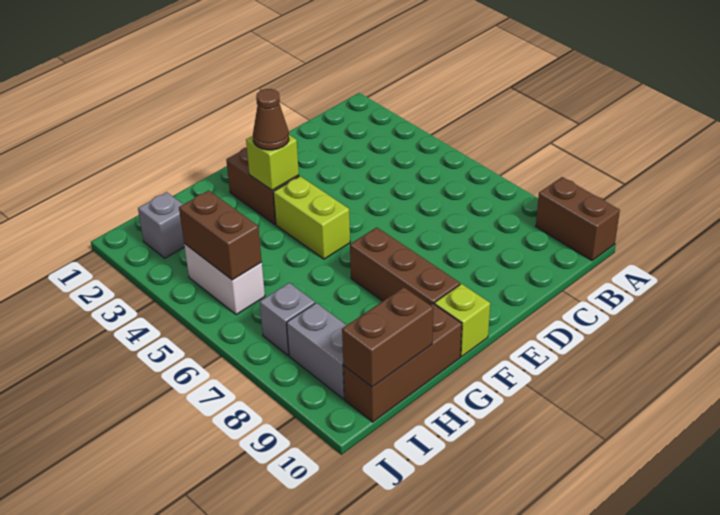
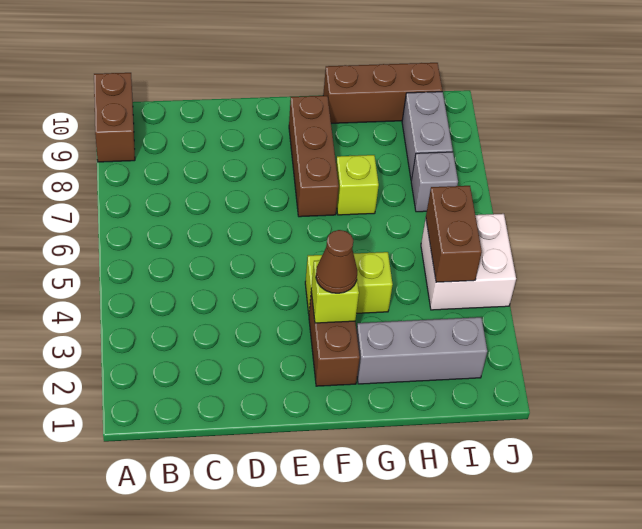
lime 1x2 brick [273,176,350,259] -> lime 1x2 brick turned to [305,252,393,314]
lime 1x1 brick [434,284,490,357] -> lime 1x1 brick moved to [336,155,379,215]
brown 1x2 brick [342,287,433,387] -> none
grey 1x1 brick [138,192,185,258] -> grey 1x3 brick [357,317,487,384]
white 1x2 brick [184,244,265,314] -> white 2x2 brick [421,214,516,310]

